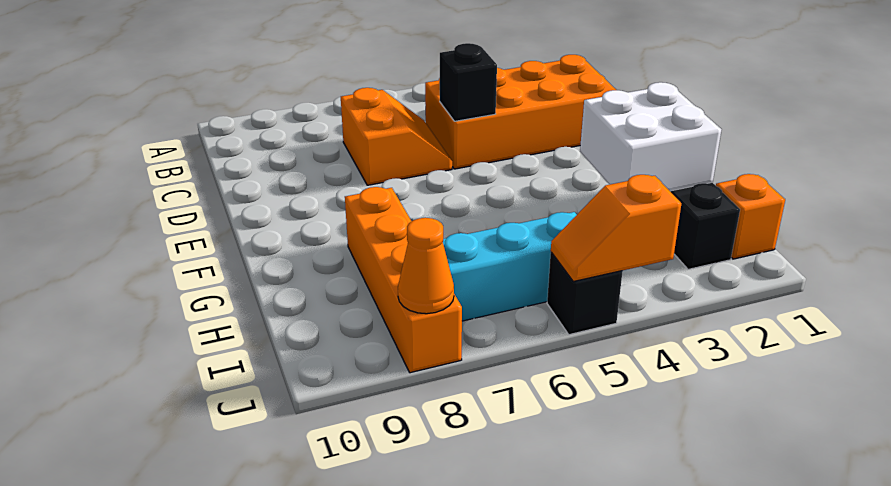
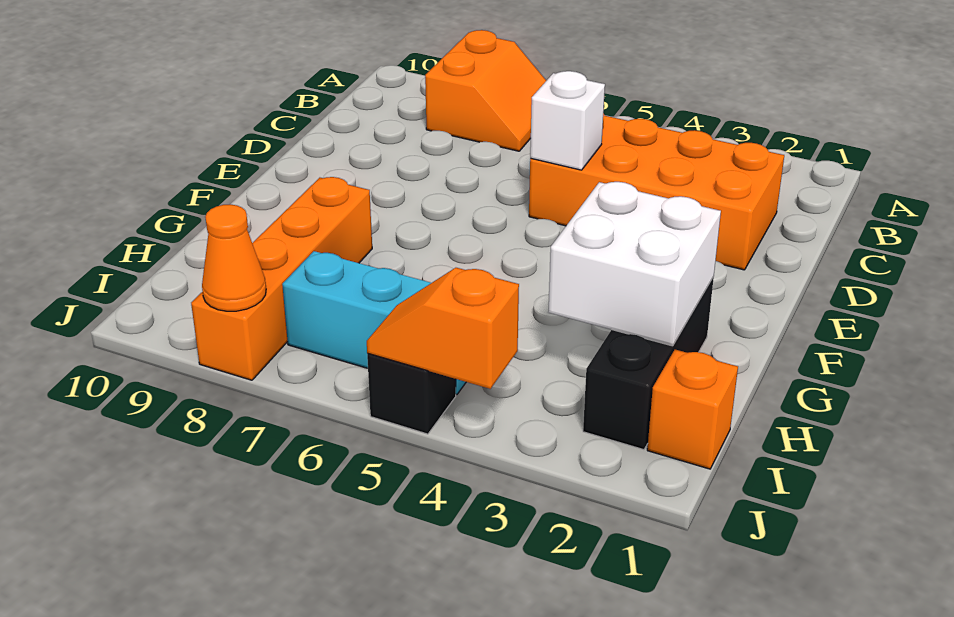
orange 2x2 slope [341,88,452,185] -> orange 2x2 slope moved to [425,30,546,151]
black 1x1 brick [440,43,497,121] -> white 1x1 brick [530,71,605,170]

